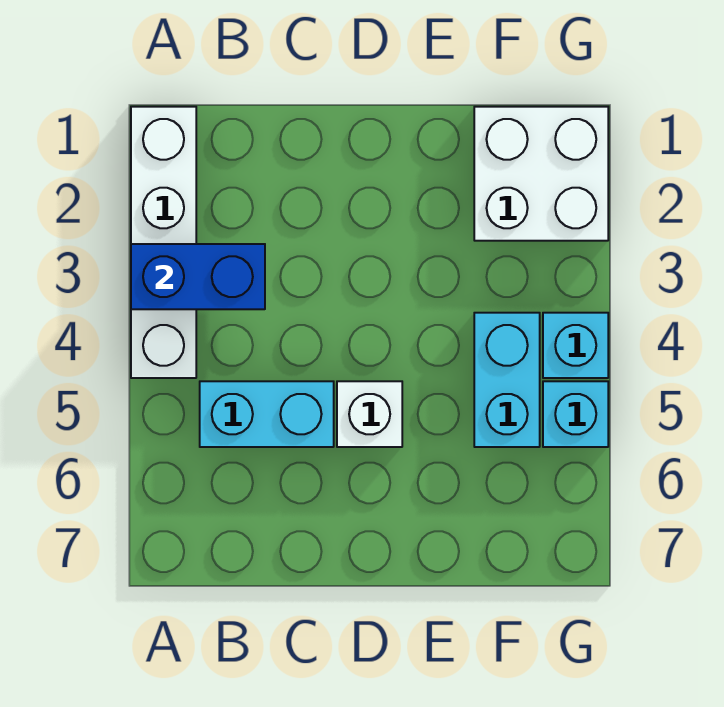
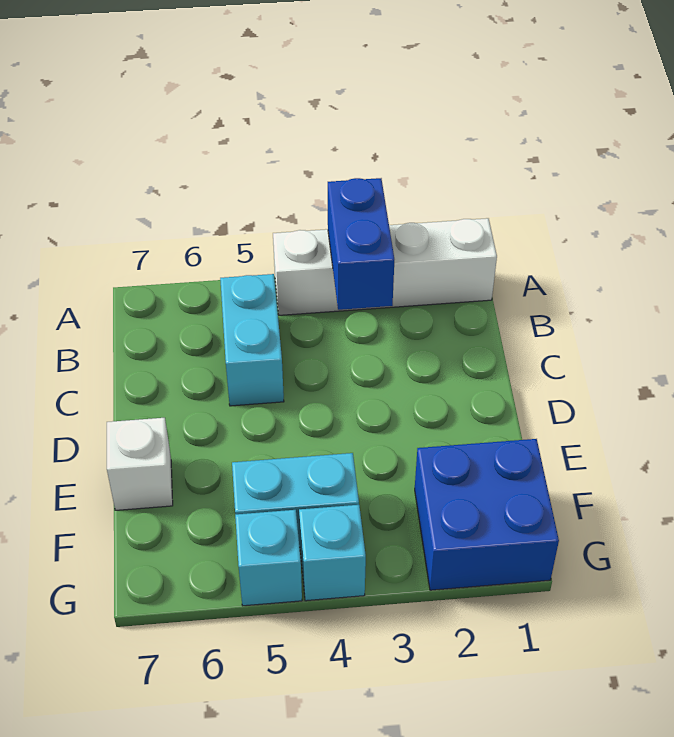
white 1x1 brick [337,381,402,447] -> white 1x1 brick moved to [107,418,173,510]
white 2x2 brick [474,107,608,241] -> blue 2x2 brick [415,439,559,590]

